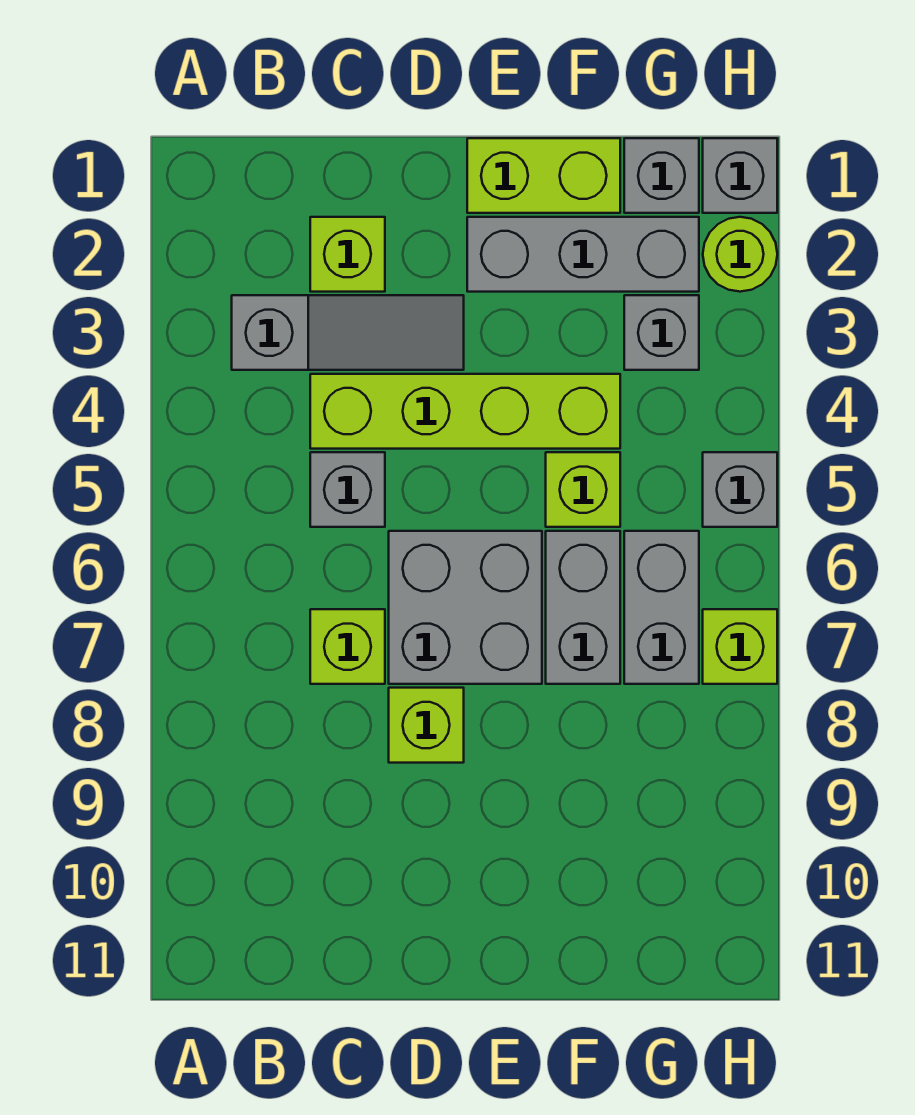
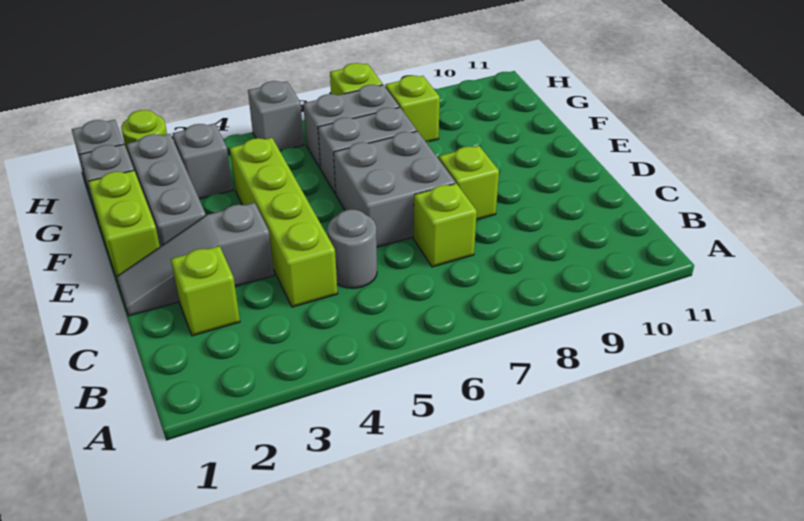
grey 1x3 slope [232,295,464,370] -> grey 1x3 slope turned to [117,203,274,316]
grey 1x1 brick [310,452,385,527] -> grey 1x1 round brick [328,209,377,288]
lime 1x1 brick [546,452,620,527] -> lime 1x1 brick moved to [385,75,440,142]

